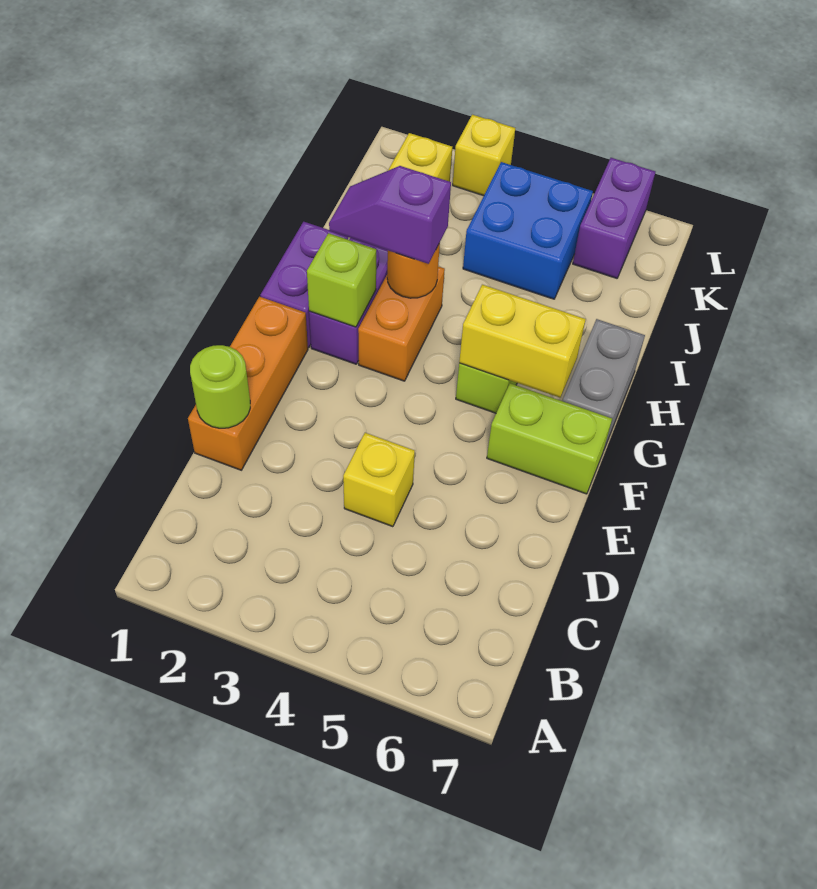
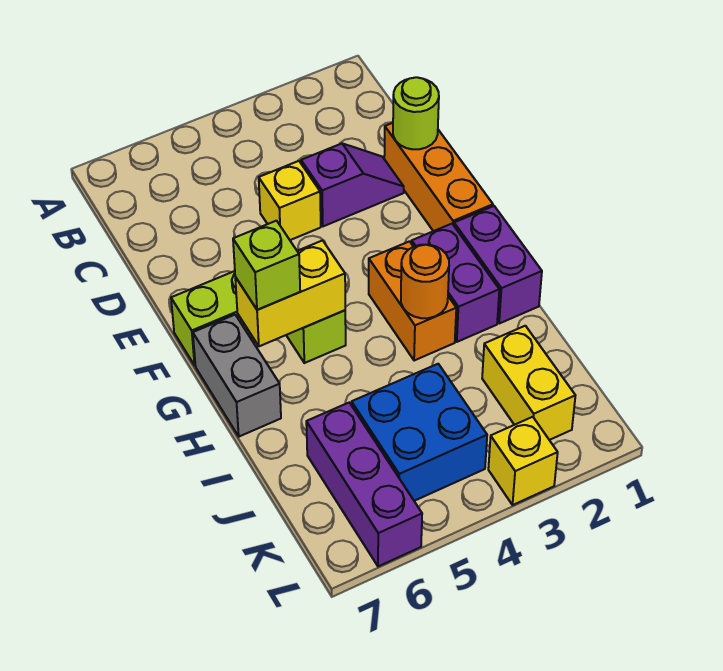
lime 1x1 brick [307,233,376,327] -> lime 1x1 brick moved to [233,221,300,310]
purple 1x2 slope [329,166,451,264] -> purple 1x2 slope moved to [301,144,404,226]
purple 1x2 brick [573,158,655,278] -> purple 1x3 brick [306,403,422,566]

